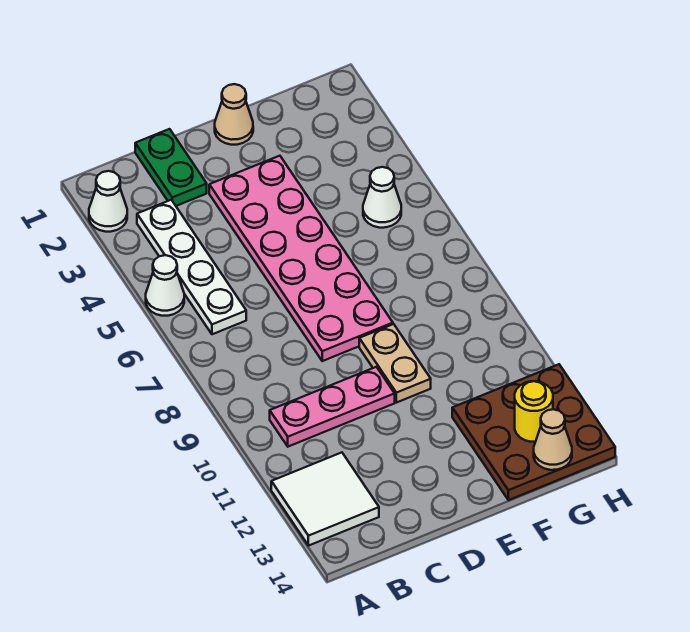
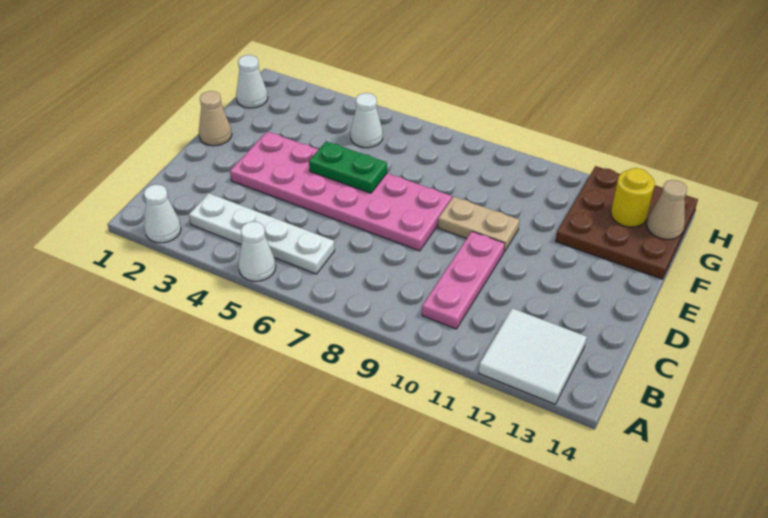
green 1x2 plate [135,129,207,206] -> green 1x2 plate moved to [309,141,387,193]
none -> white 1x1 cone [236,55,268,108]

